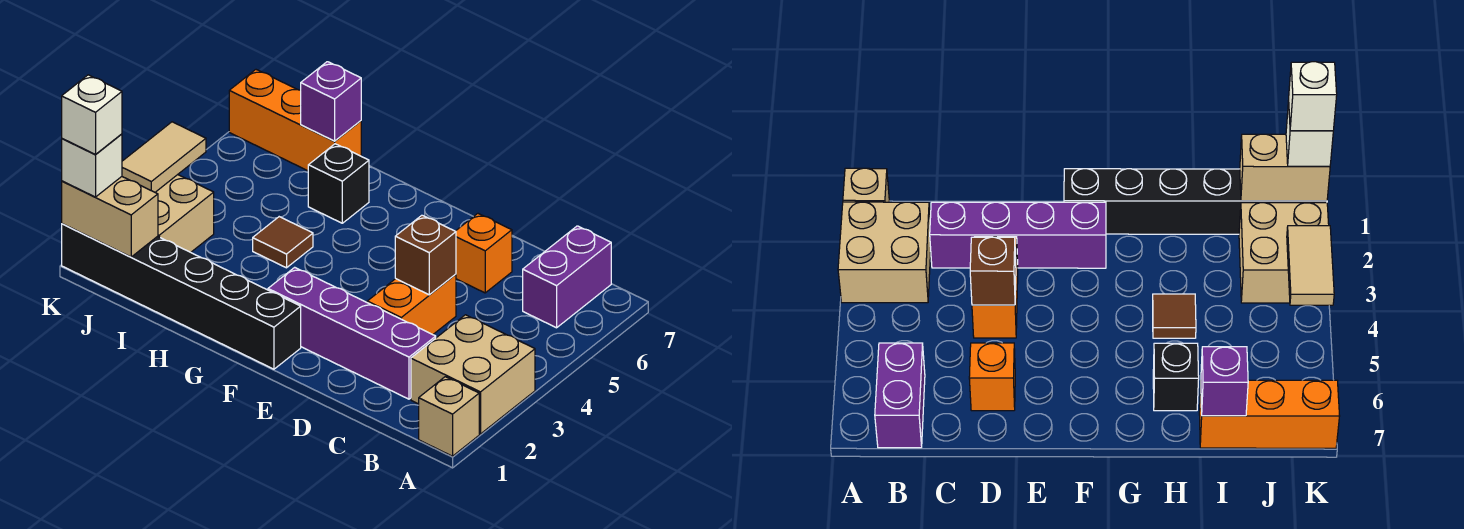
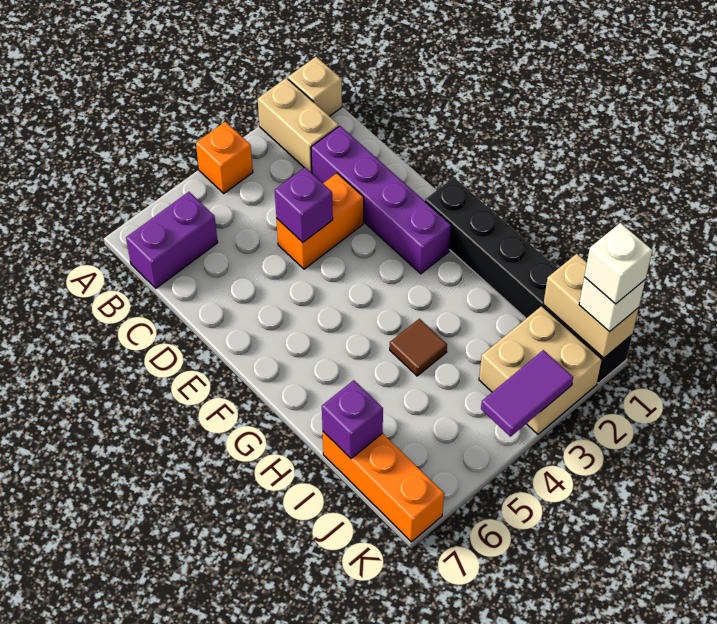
tan 2x2 brick [411,315,535,434] -> tan 1x2 brick [258,78,339,173]
brown 1x1 brick [395,215,456,295] -> purple 1x1 brick [275,168,333,242]
orange 1x1 brick [456,214,512,293] -> orange 1x1 brick moved to [196,122,253,193]
black 1x1 brick [308,144,369,223] -> none
tan 1x2 tile [122,122,206,192] -> purple 1x2 tile [481,350,573,437]

